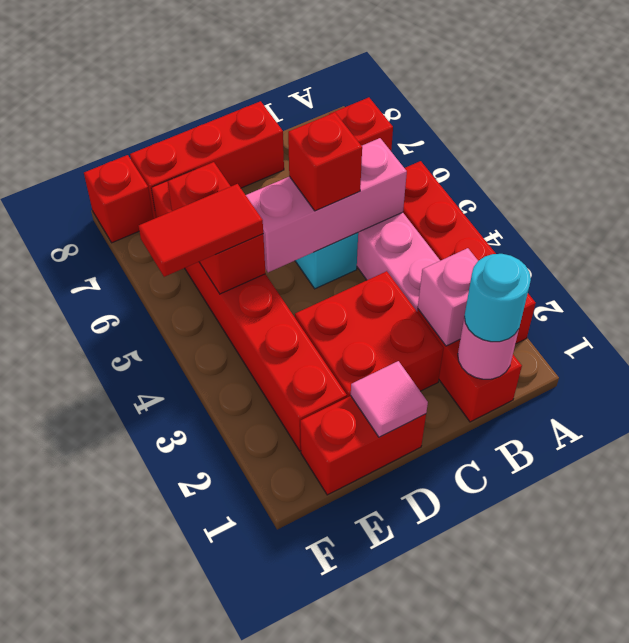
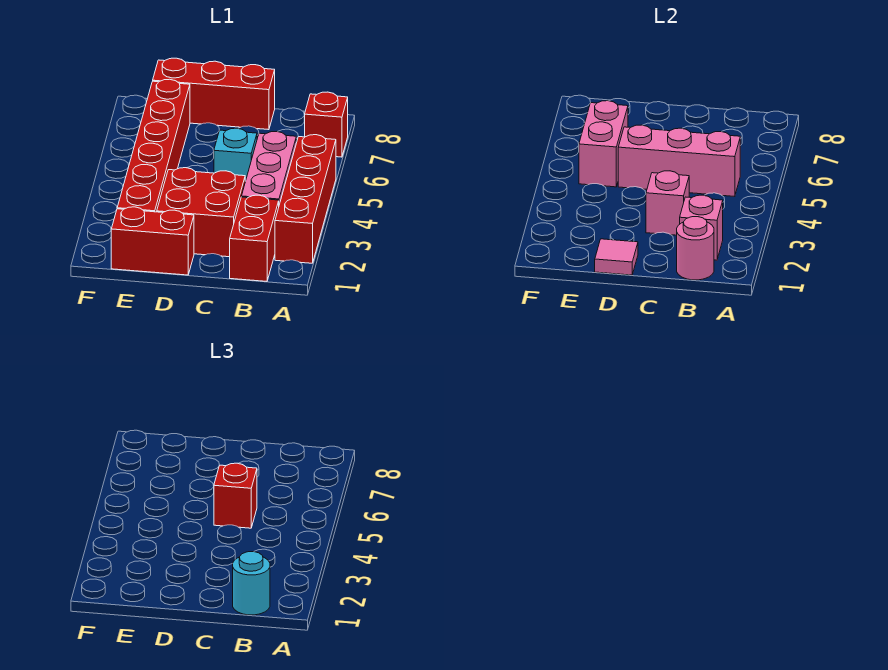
none -> pink 1x1 brick [646,171,689,235]
red 1x2 brick [168,162,266,294] -> pink 1x2 brick [579,101,628,187]
red 1x2 tile [139,184,263,277] -> none
red 1x1 brick [84,155,153,243] -> none

